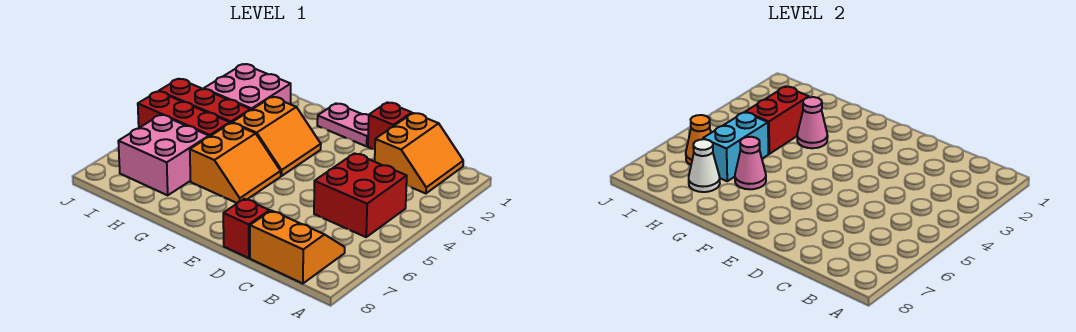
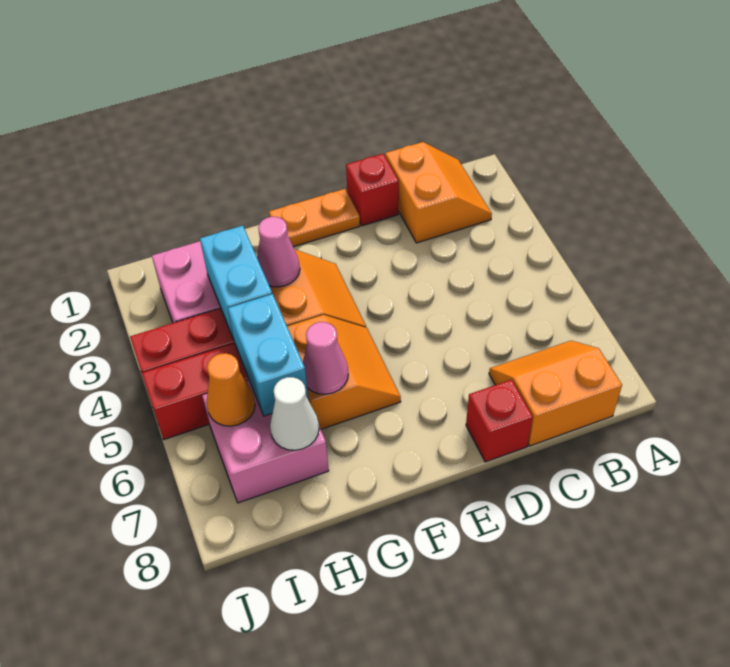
red 2x2 brick [314,153,407,237] -> none
pink 1x2 plate [317,104,369,146] -> orange 1x2 plate [269,189,360,247]
red 1x2 brick [745,87,809,154] -> cyan 1x2 brick [200,226,272,340]

